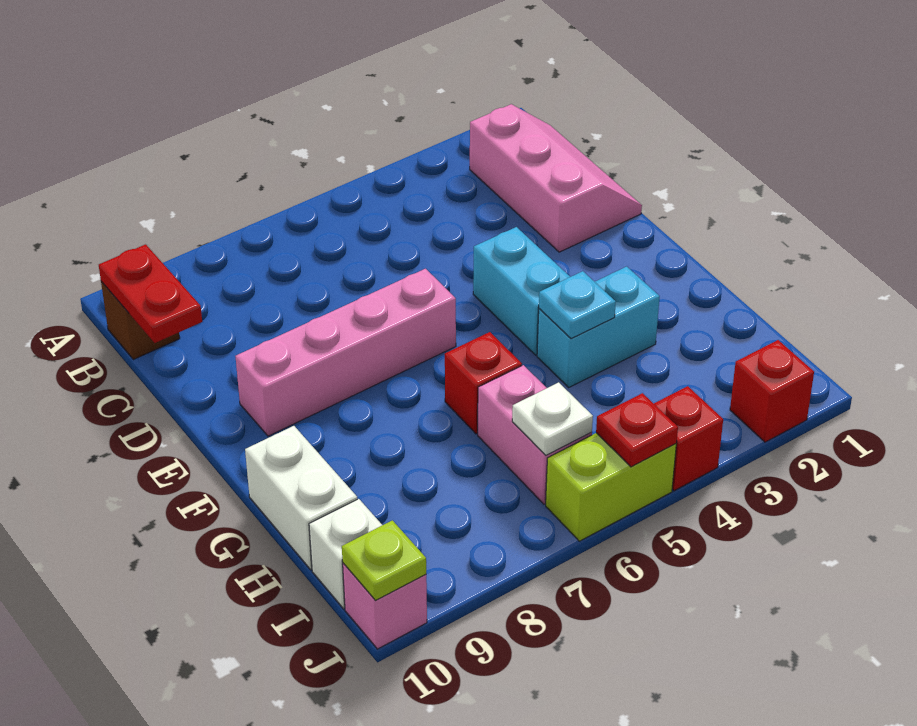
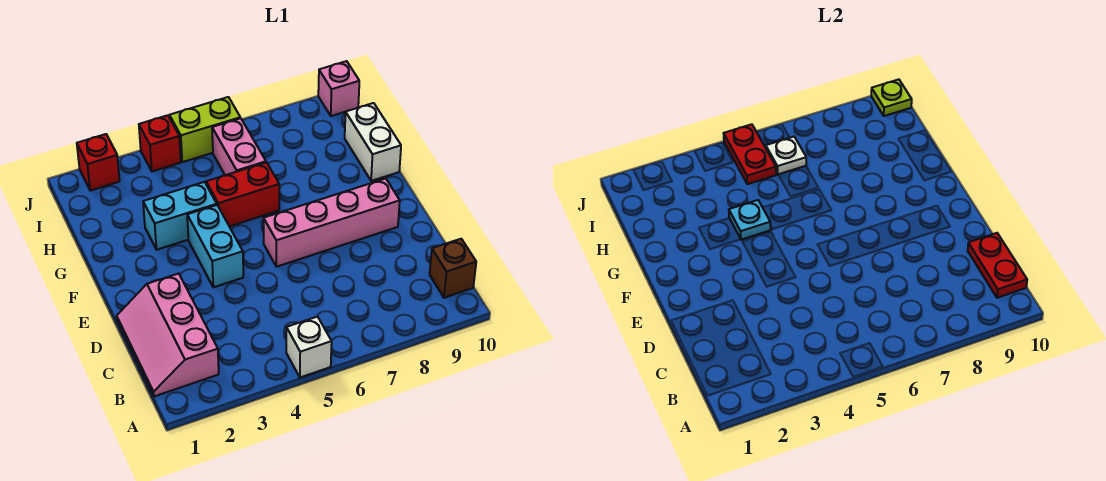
red 1x1 brick [445,332,522,434] -> red 1x2 brick [206,162,279,227]
white 1x1 brick [309,499,382,609] -> white 1x1 brick moved to [286,317,332,377]
red 1x1 plate [596,393,678,467] -> red 1x2 plate [724,124,776,184]

